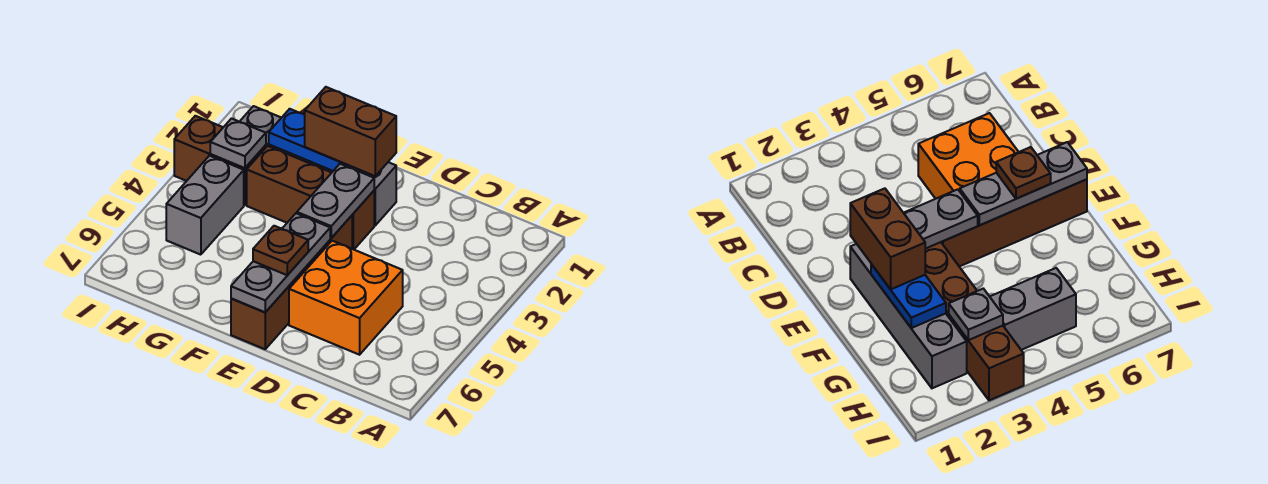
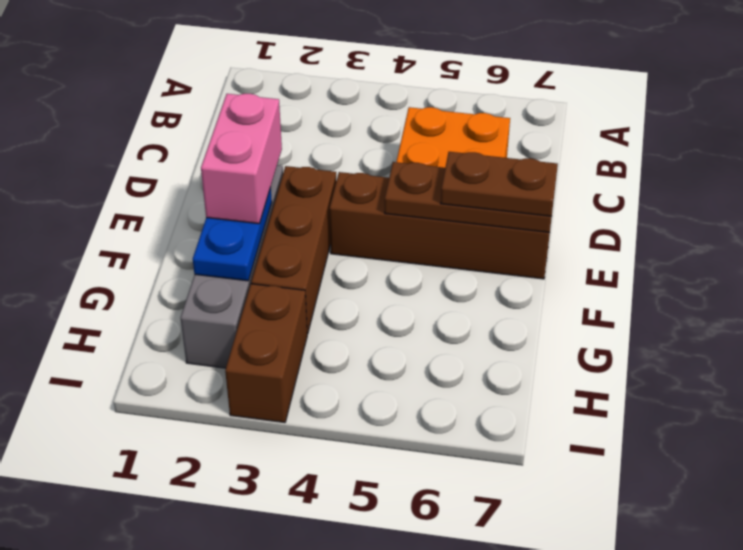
brown 1x2 brick [305,87,396,176] -> pink 1x2 brick [201,94,282,224]
grey 1x2 plate [297,164,374,238] -> none
grey 1x3 plate [231,213,330,312] -> brown 1x3 plate [385,162,552,233]
brown 1x1 plate [253,226,308,275] -> brown 1x2 plate [441,152,558,216]
grey 1x1 plate [210,119,266,168] -> none
grey 1x2 brick [166,156,244,255] -> none

